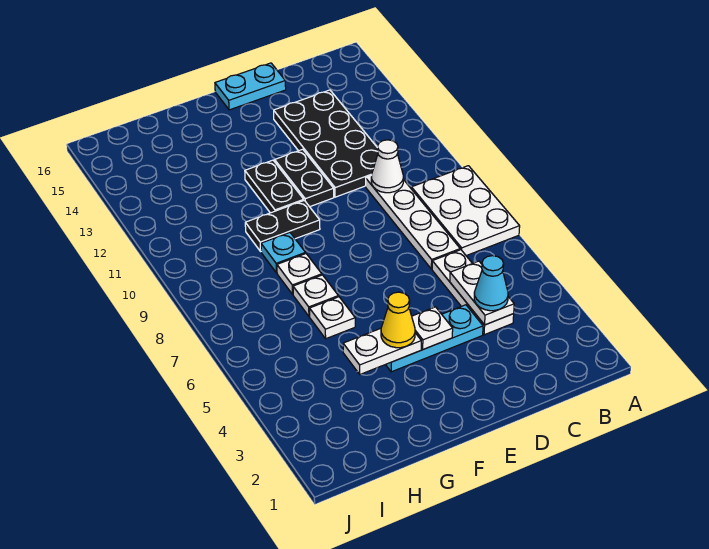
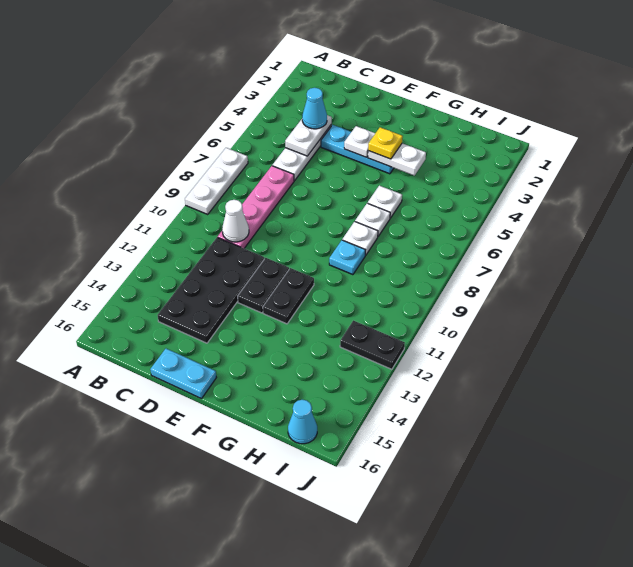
white 2x3 plate [411,166,520,256] -> white 1x3 plate [185,148,248,214]
white 1x4 plate [366,176,460,269] -> pink 1x4 plate [218,166,294,248]
yellow 1x1 cone [381,292,415,348] -> yellow 1x1 plate [368,127,403,159]
black 1x2 plate [245,200,320,251] -> black 1x2 plate moved to [340,320,405,369]
none -> cyan 1x1 cone [288,400,317,444]

